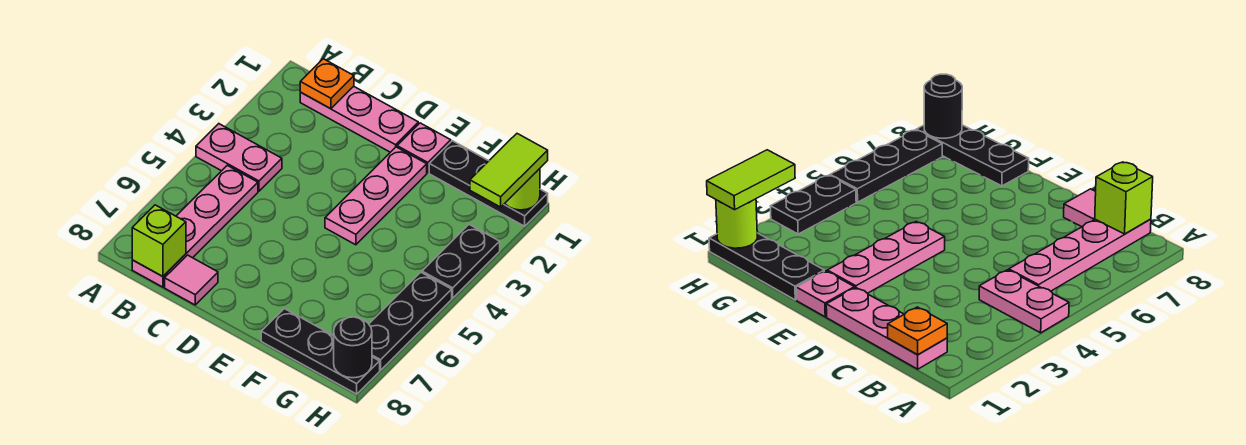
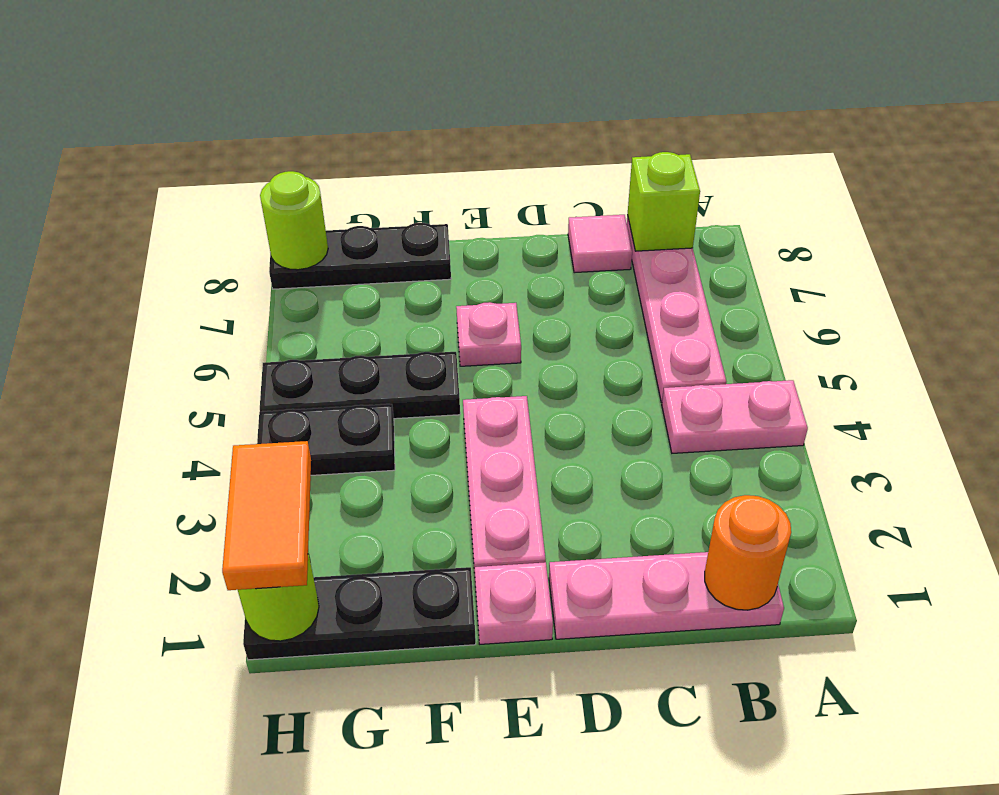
orange 1x1 plate [300,59,354,109] -> orange 1x1 round brick [705,495,791,610]
none -> pink 1x1 plate [456,302,521,366]
lime 1x2 tile [470,134,548,207] -> orange 1x2 tile [222,441,311,590]
black 1x2 plate [422,225,500,298] -> black 1x2 plate turned to [257,404,395,475]
black 1x3 plate [369,273,452,370] -> black 1x3 plate turned to [260,352,460,419]
black 1x1 round brick [333,317,372,378] -> lime 1x1 round brick [260,171,328,270]

